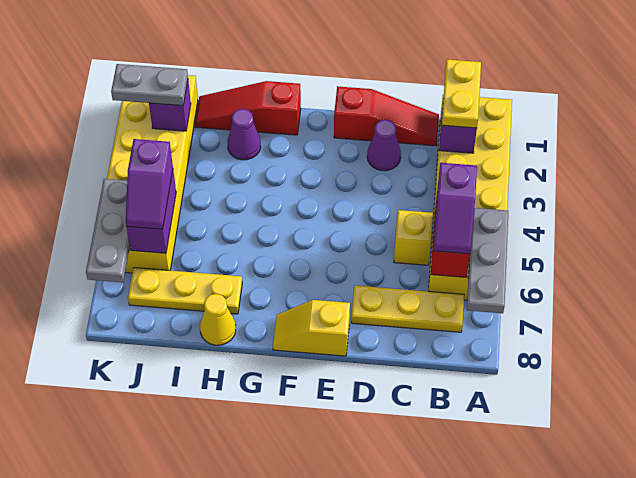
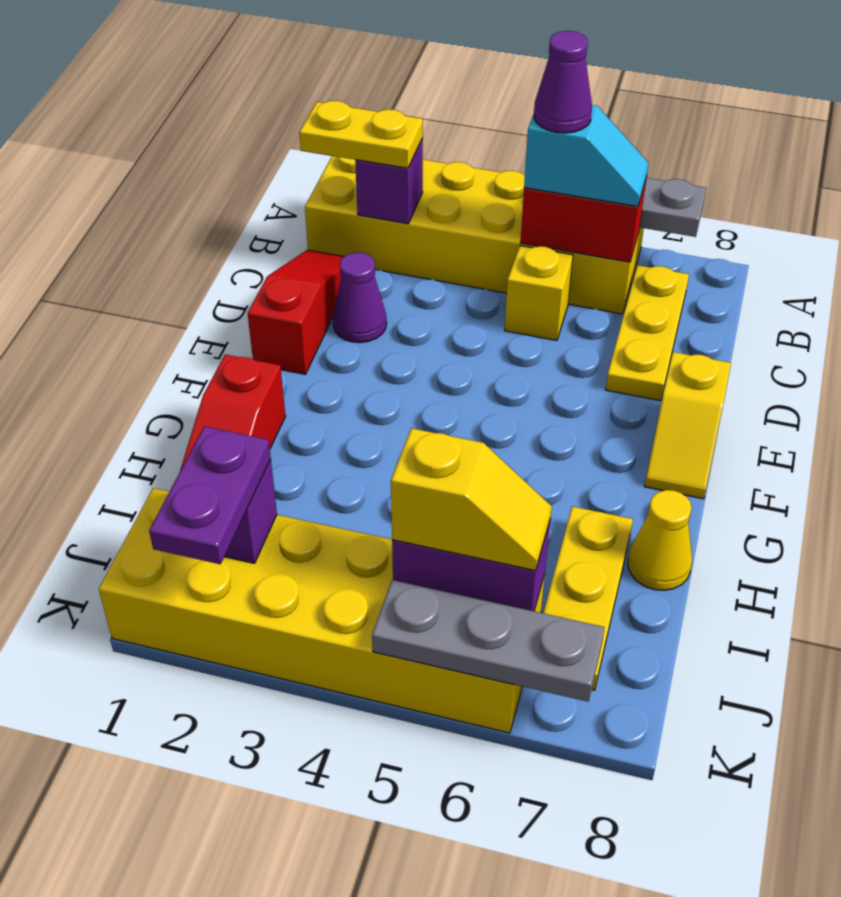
purple 1x2 slope [433,163,477,254] -> cyan 1x2 slope [524,105,649,207]
purple 1x1 cone [227,109,261,160] -> purple 1x1 cone moved to [534,31,592,133]
grey 1x2 plate [111,64,188,106] -> purple 1x2 plate [149,426,271,564]
purple 1x2 slope [126,139,173,229] -> yellow 1x2 slope [391,428,552,571]

